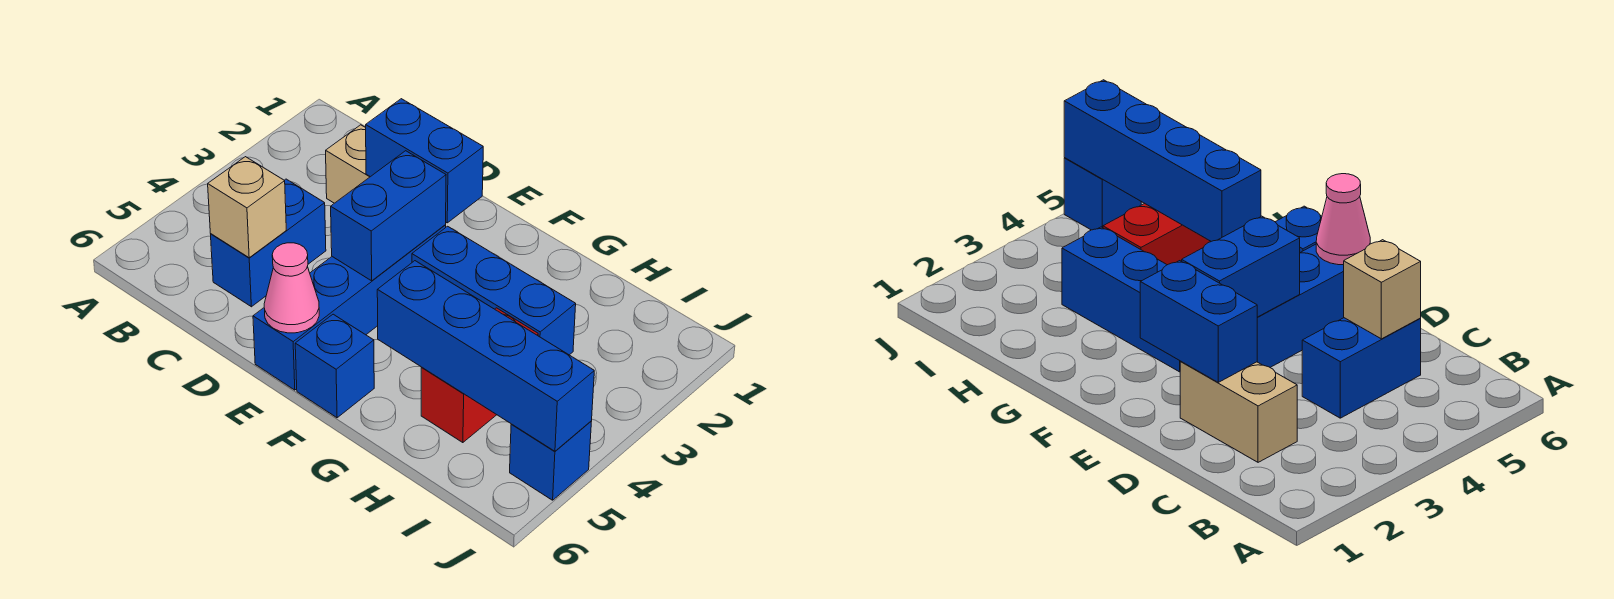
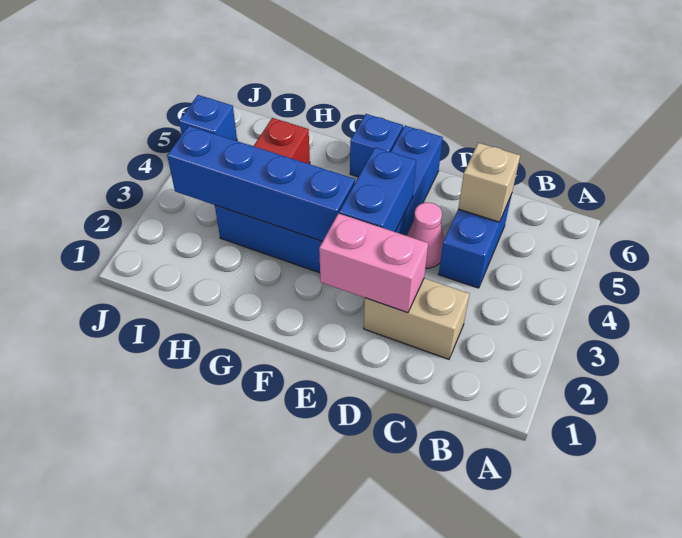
blue 1x2 brick [366,99,483,223] -> pink 1x2 brick [319,213,428,313]
pink 1x1 cone [264,243,319,333] -> pink 1x1 cone moved to [407,202,444,268]
blue 1x4 brick [377,261,594,451] -> blue 1x4 brick moved to [167,126,355,241]

